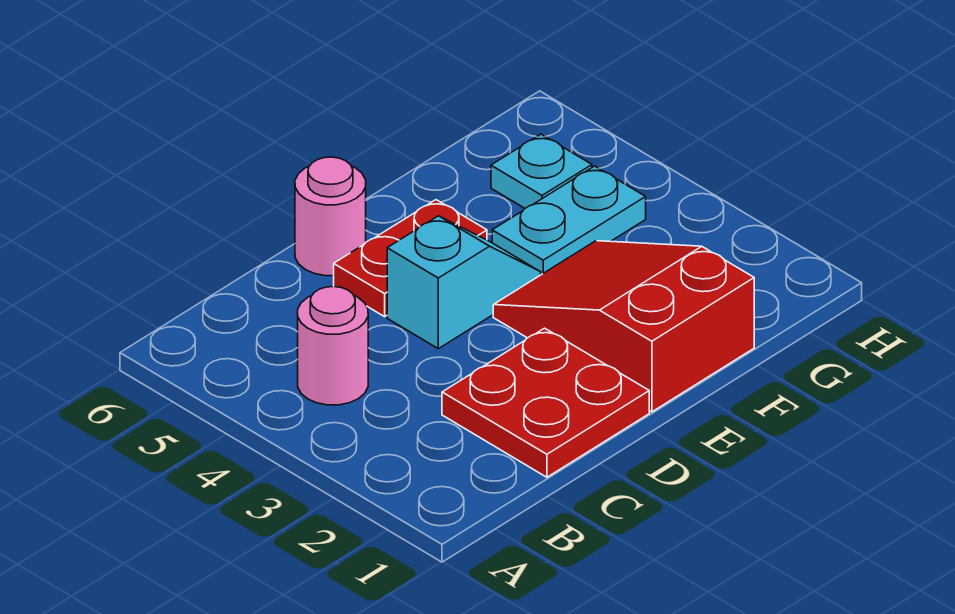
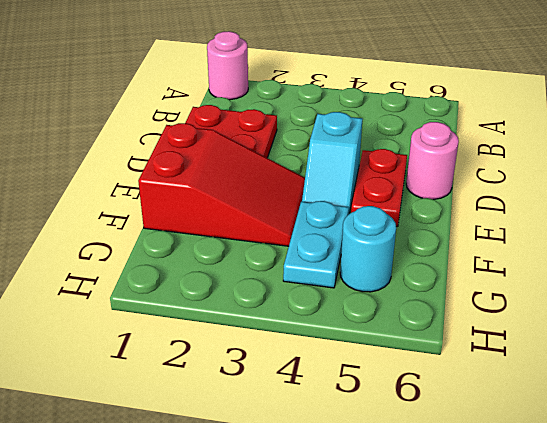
pink 1x1 round brick [298,287,368,405] -> pink 1x1 round brick moved to [207,31,248,100]
cyan 1x1 plate [491,134,592,208] -> cyan 1x1 round brick [340,206,396,292]

